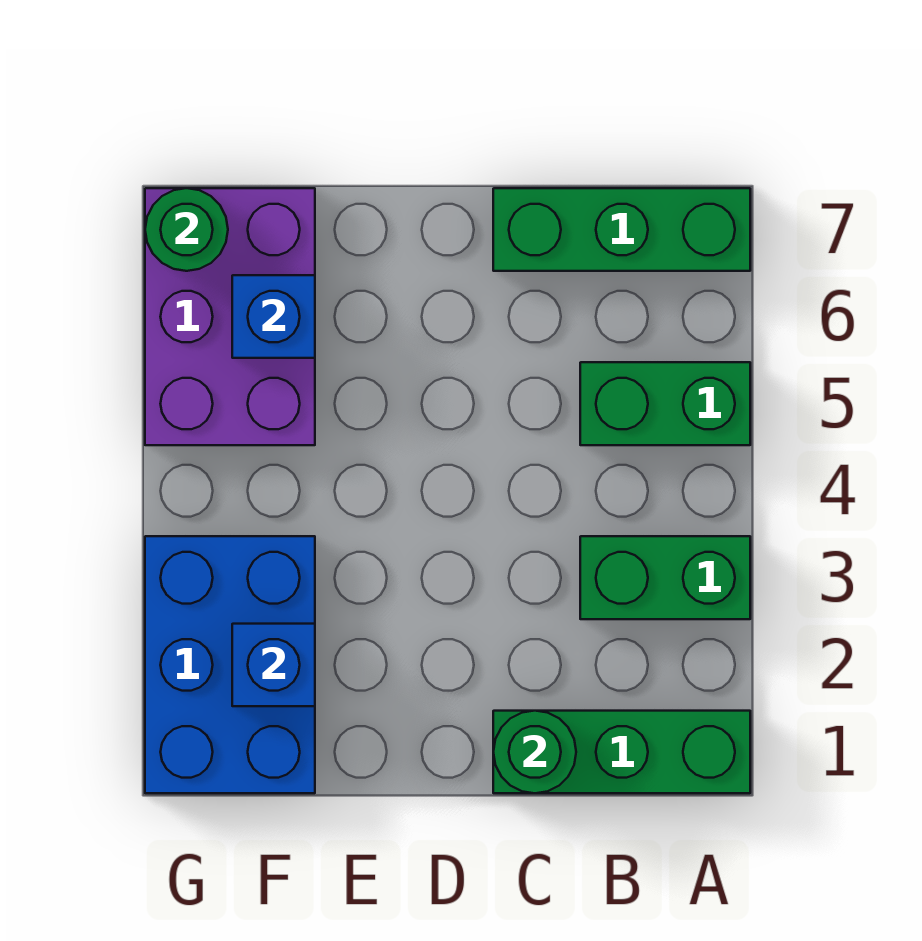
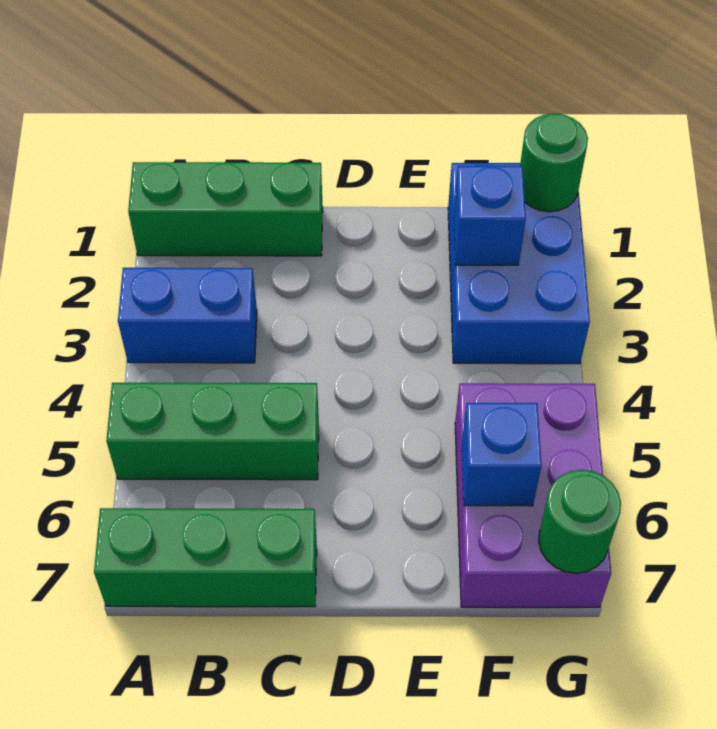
green 1x2 brick [580,536,750,619] -> blue 1x2 brick [118,268,257,363]
green 1x2 brick [580,362,750,445] -> green 1x3 brick [106,382,319,480]
green 1x1 round brick [493,711,576,793] -> green 1x1 round brick moved to [520,114,588,212]

